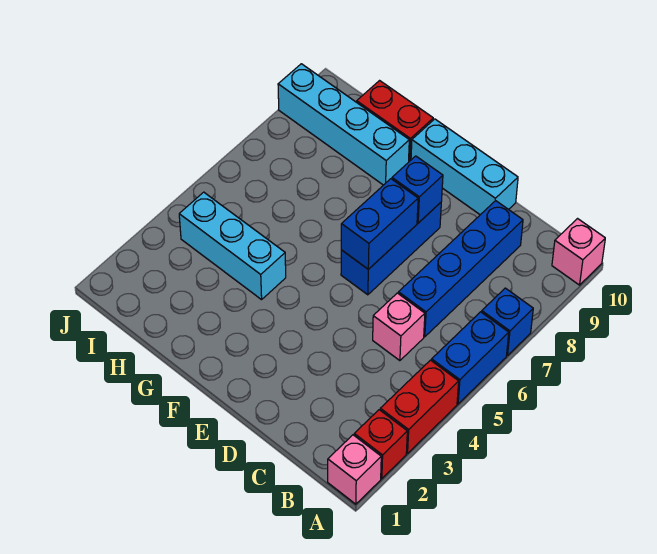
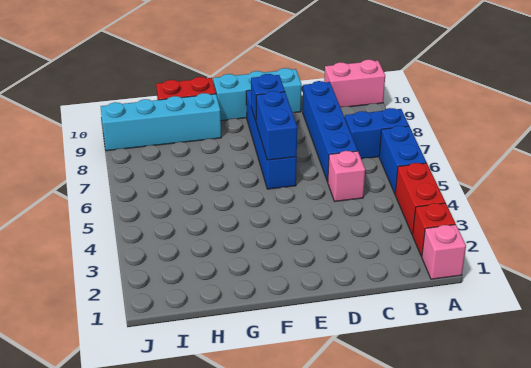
blue 1x1 brick [482,288,533,356] -> blue 1x2 brick [345,108,409,159]
pink 1x1 brick [552,219,605,285] -> pink 1x2 brick [324,60,385,108]
blue 1x3 brick [341,203,441,295] -> blue 1x4 brick [246,90,297,189]
cyan 1x3 brick [179,192,286,300] -> none

